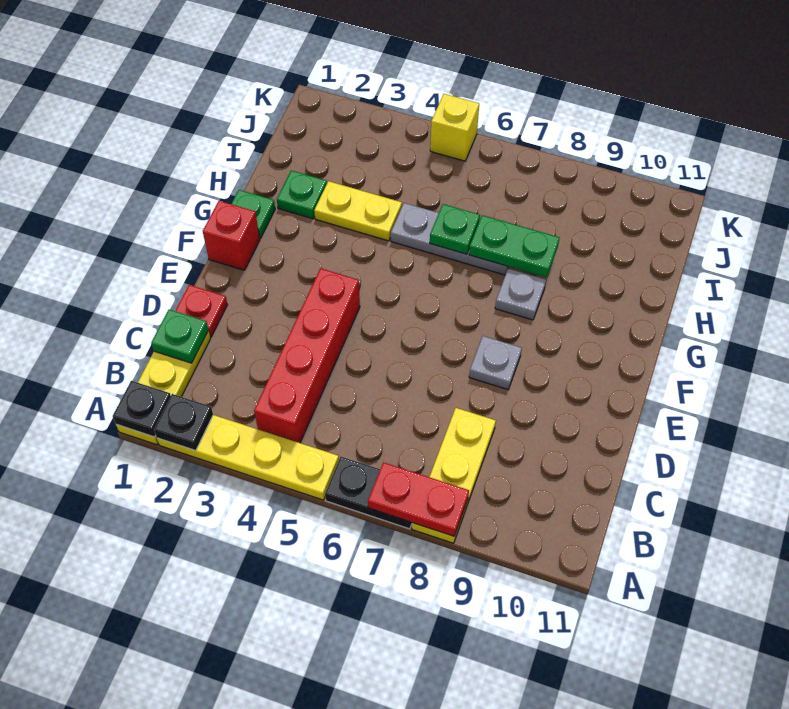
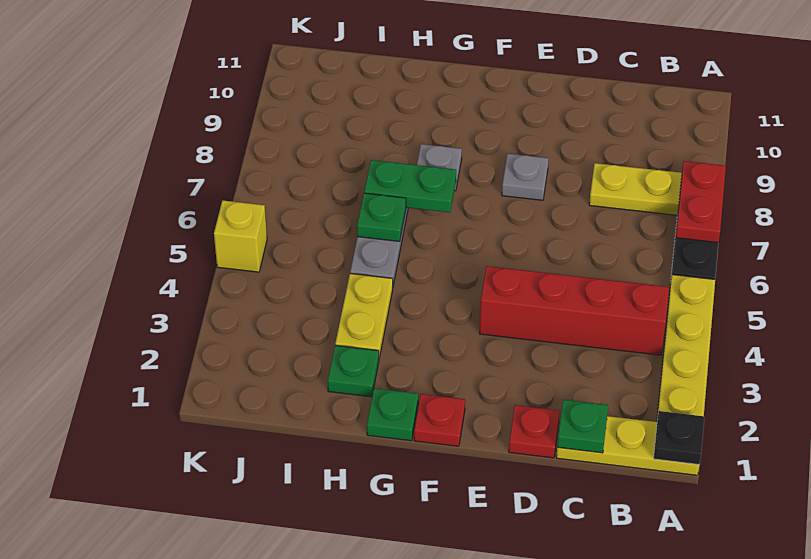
black 1x1 plate [154,394,213,451] -> none
red 1x1 brick [203,201,260,270] -> red 1x1 plate [414,394,465,446]
green 1x2 plate [469,215,559,278] -> green 1x2 plate turned to [364,160,456,212]

